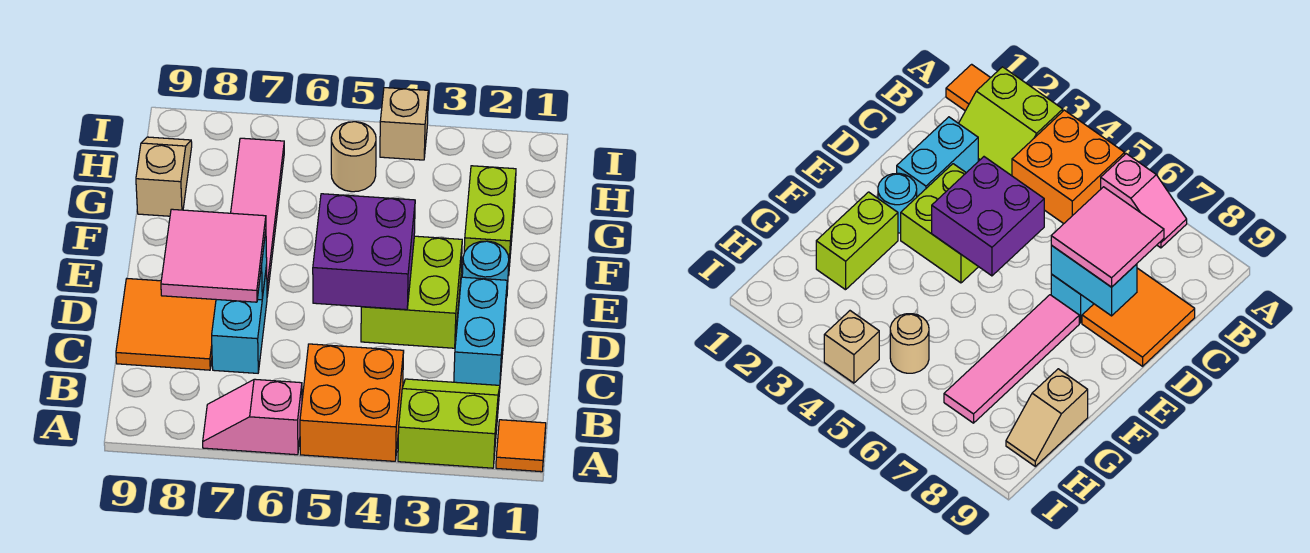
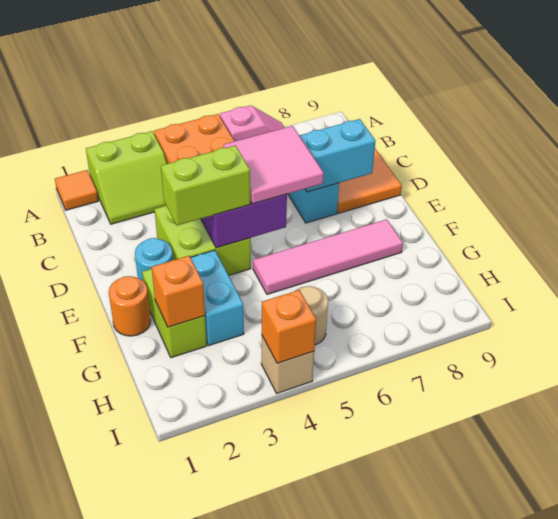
cyan 1x2 brick [454,277,507,385] -> cyan 1x2 brick moved to [190,250,244,345]
pink 2x2 tile [161,209,266,302] -> pink 2x2 tile moved to [224,126,324,204]
none -> lime 1x2 brick [161,145,250,225]
pink 1x4 tile [231,138,284,296] -> pink 1x4 tile turned to [253,219,403,294]
none -> orange 1x1 round brick [108,276,151,336]
none -> orange 1x1 brick [152,256,205,327]
tan 1x2 slope [136,137,192,216] -> none
none -> orange 1x1 brick [262,290,316,363]

